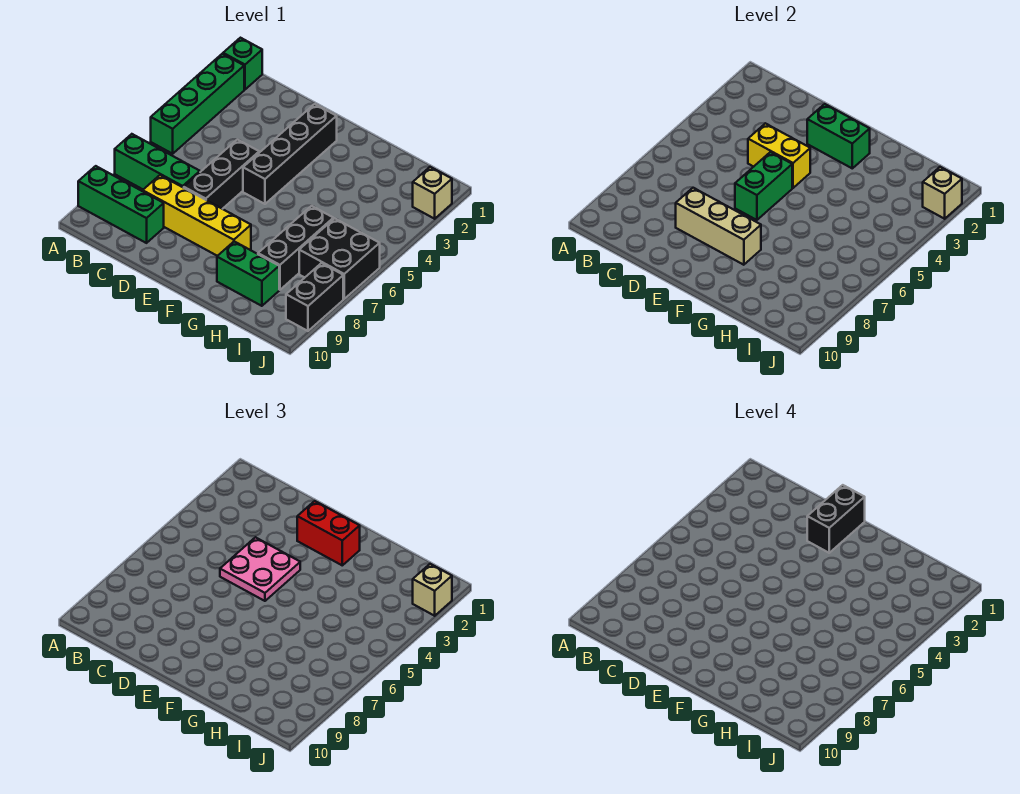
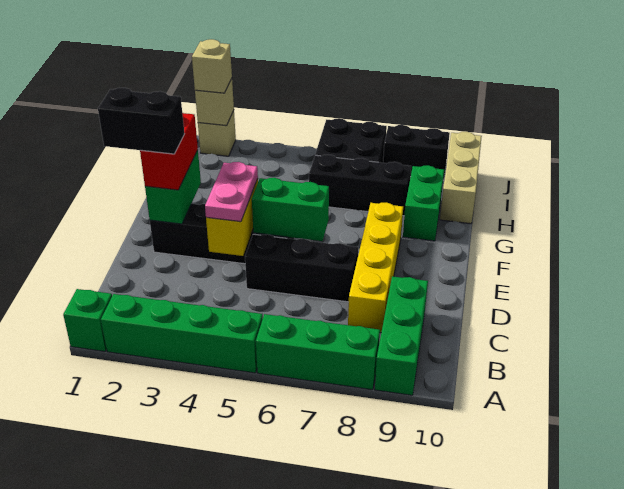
green 1x3 brick [115,134,200,189] -> green 1x3 brick turned to [256,314,380,390]
pink 2x2 plate [220,537,300,601] -> pink 1x2 plate [205,162,258,222]
tan 1x3 brick [676,188,761,265] -> tan 1x3 brick moved to [440,132,482,224]

